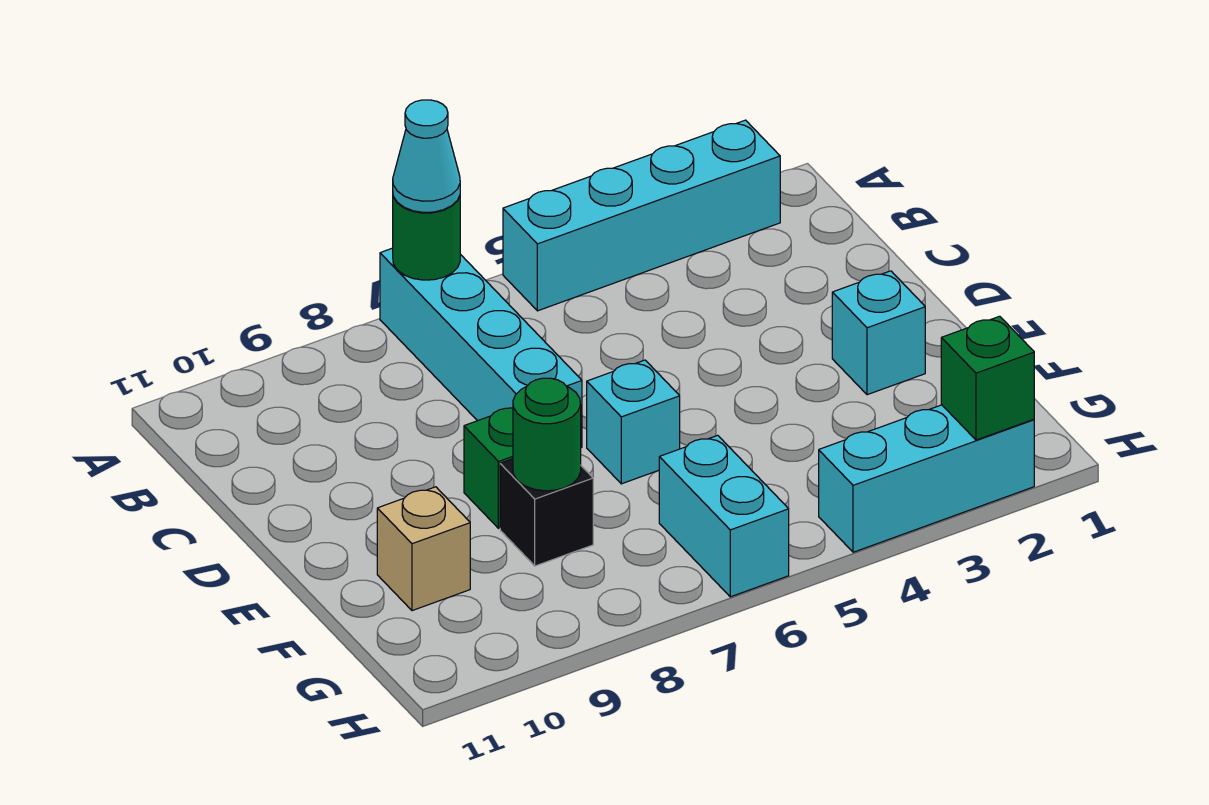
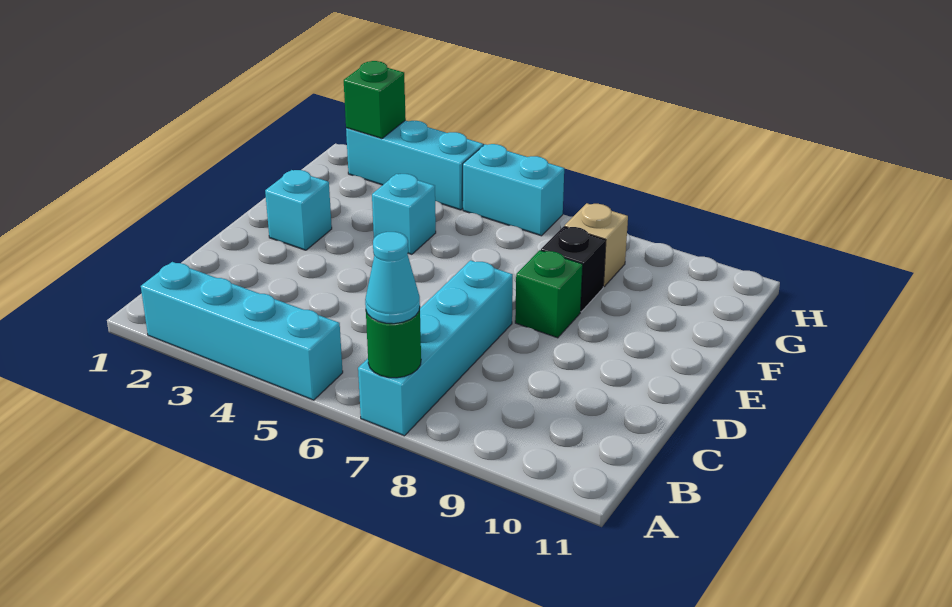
cyan 1x1 brick [587,360,680,484] -> cyan 1x1 brick moved to [372,174,436,254]
green 1x1 round brick [513,378,581,491] -> none
tan 1x1 brick [377,487,470,611] -> tan 1x1 brick moved to [565,203,628,287]
cyan 1x2 brick [659,435,789,597] -> cyan 1x2 brick turned to [463,144,564,236]

